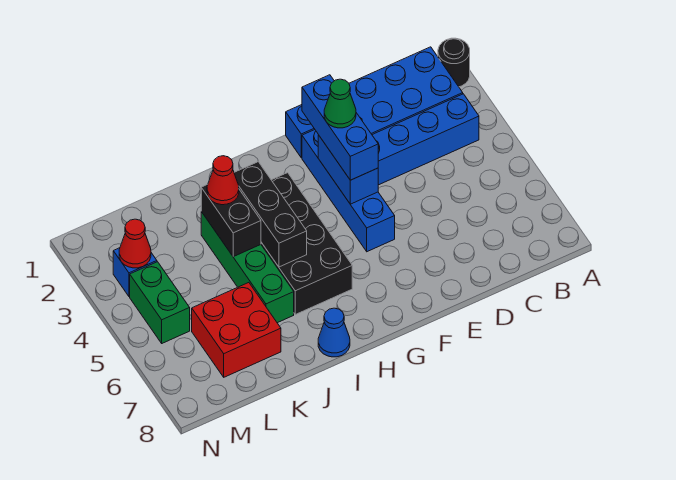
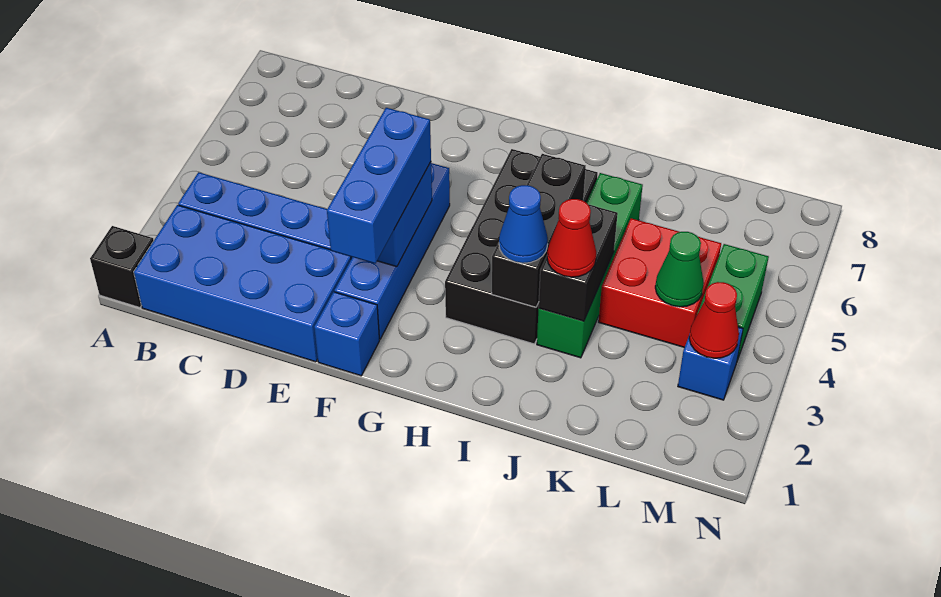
black 1x1 round brick [438,38,470,87] -> black 1x1 brick [90,226,154,308]
green 1x1 cone [324,79,356,128] -> green 1x1 cone moved to [655,232,704,307]
blue 1x1 cone [318,308,350,357] -> blue 1x1 cone moved to [499,185,548,263]
red 2x2 brick [192,283,281,377] -> red 2x2 brick moved to [599,218,721,347]

